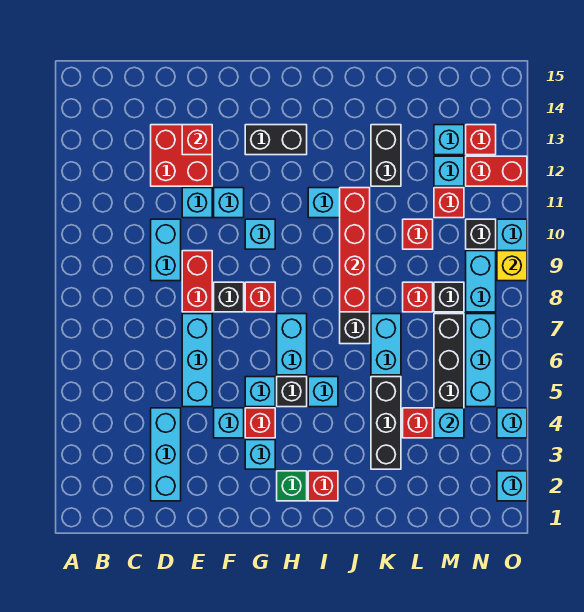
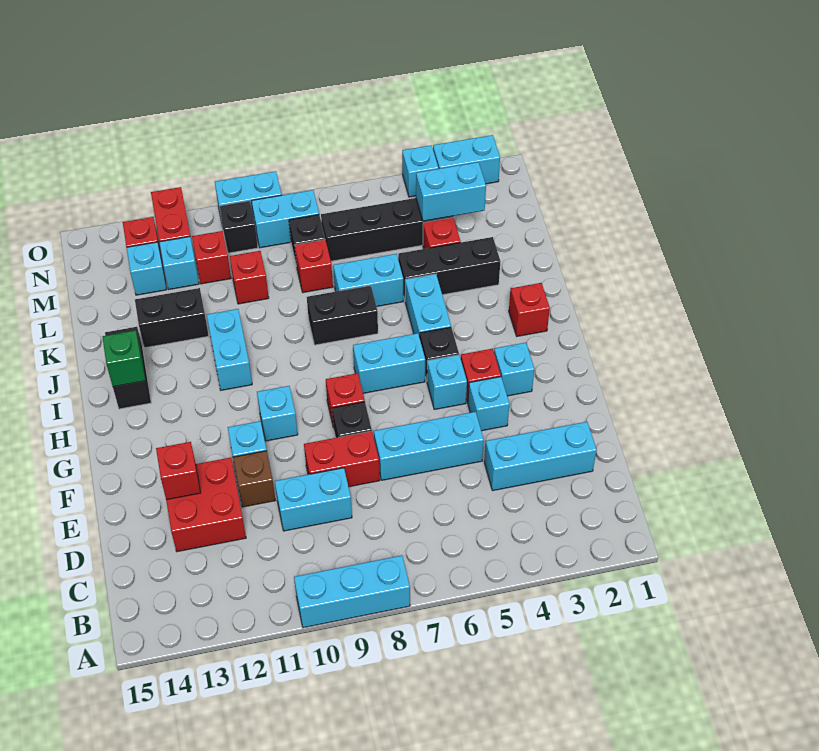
cyan 1x1 brick [182,188,212,218] -> brown 1x1 brick [233,451,275,507]
black 1x2 brick [245,125,307,155] -> black 1x2 brick moved to [105,327,151,409]
green 1x1 brick [277,471,307,501] -> green 1x1 brick moved to [103,330,146,387]
cyan 1x1 brick [308,377,338,407] -> cyan 1x2 brick [405,274,451,337]
red 1x4 brick [340,188,370,312] -> none
cyan 1x1 brick [434,408,464,438] -> cyan 1x2 brick [416,162,486,221]
cyan 1x3 brick [466,314,496,407] -> cyan 1x3 brick moved to [294,556,410,628]
cyan 1x1 brick [497,471,527,501] -> cyan 1x2 brick [433,135,500,184]
yellow 1x1 brick [497,251,527,281] -> none

